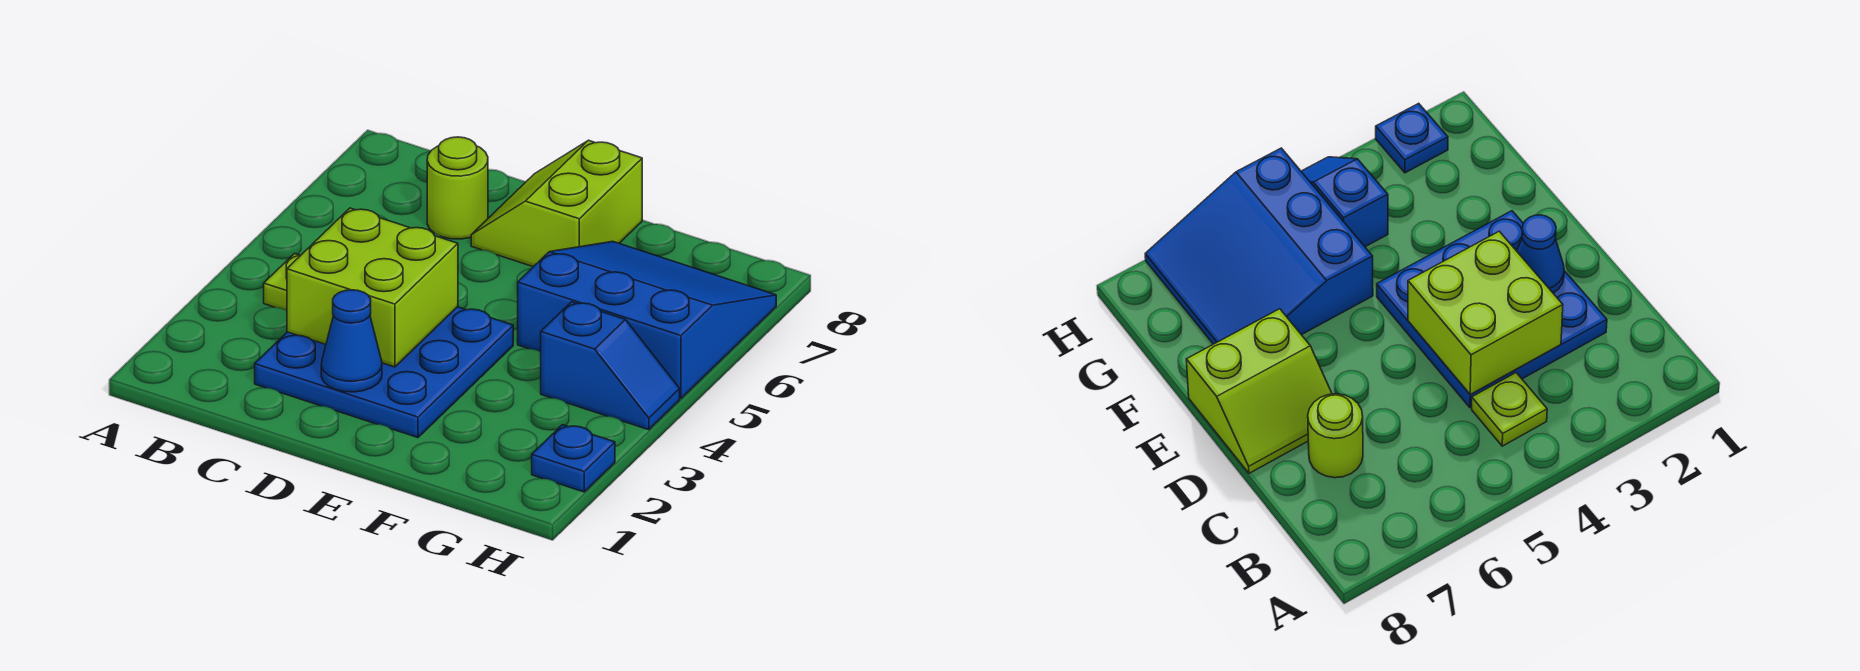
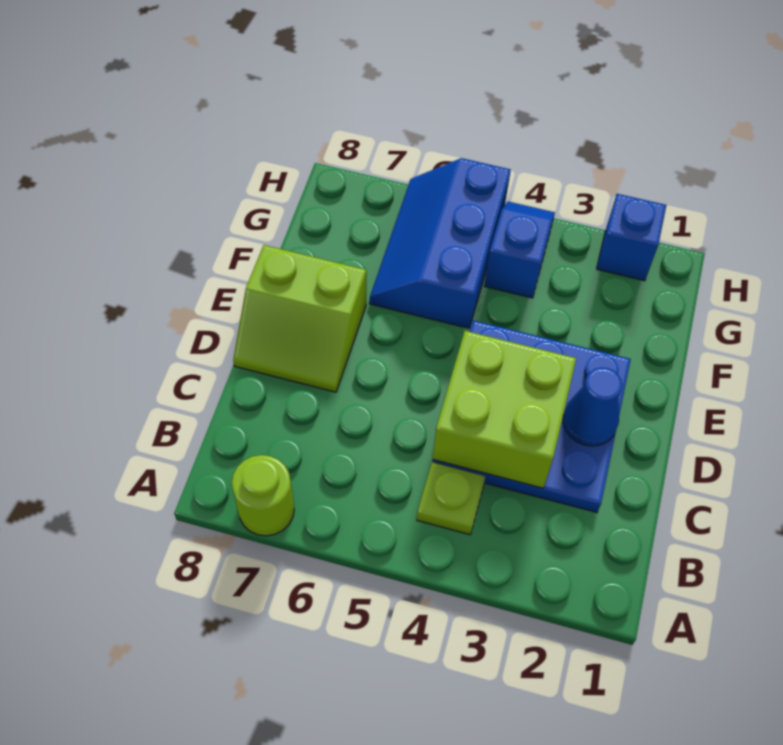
lime 1x1 round brick [427,137,488,239] -> lime 1x1 round brick moved to [232,455,294,536]
blue 3x3 slope [518,241,776,398] -> blue 2x3 slope [369,158,511,328]
blue 1x1 plate [532,425,615,492] -> blue 1x1 brick [597,194,666,281]

